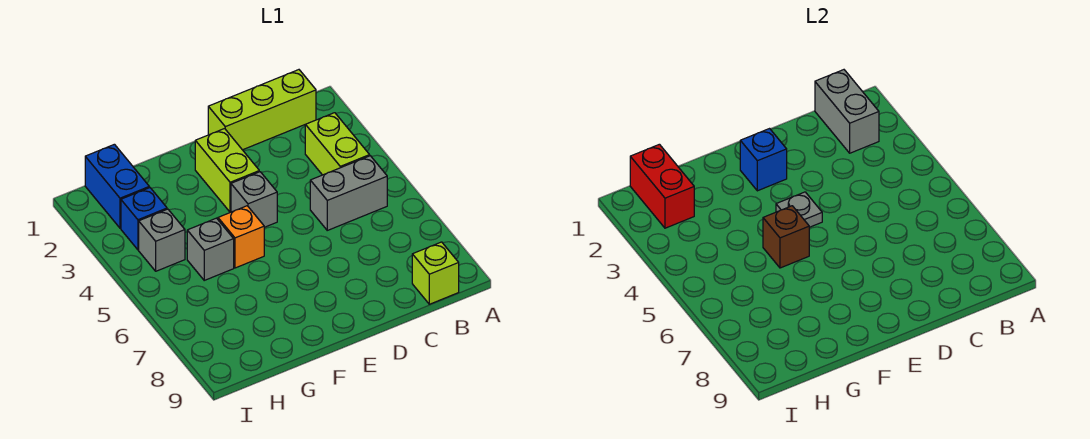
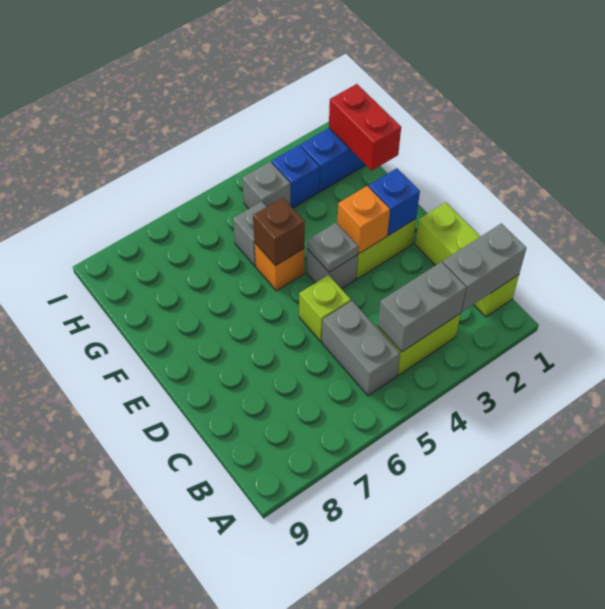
none -> grey 1x2 brick [378,262,466,352]
lime 1x1 brick [412,242,459,304] -> lime 1x1 brick moved to [299,275,351,342]
none -> orange 1x1 brick [337,186,390,253]
red 1x2 brick [630,144,694,228] -> red 1x2 brick turned to [329,84,401,171]

